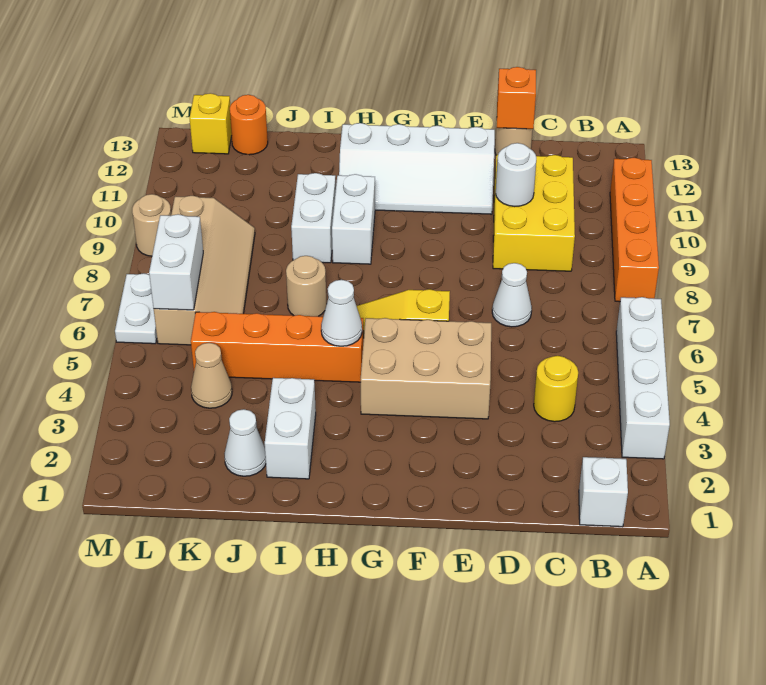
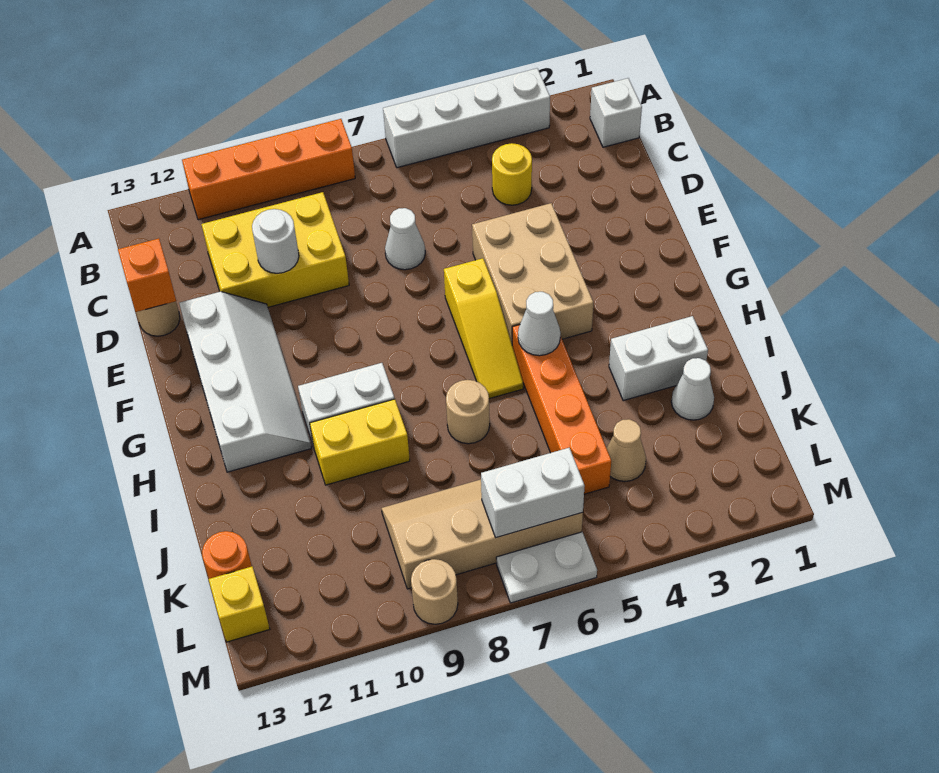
white 1x2 brick [291,173,336,263] -> yellow 1x2 brick [310,399,410,485]

